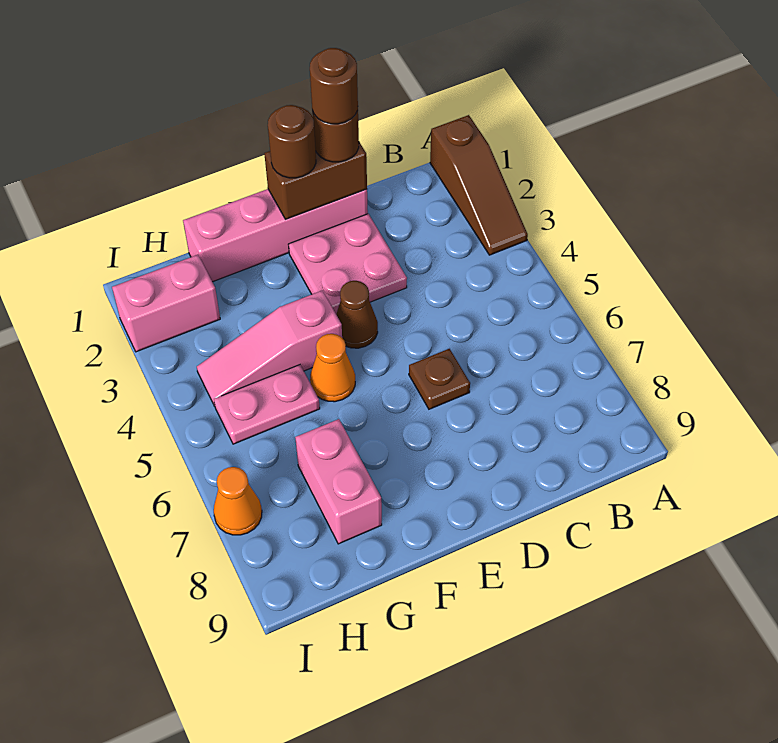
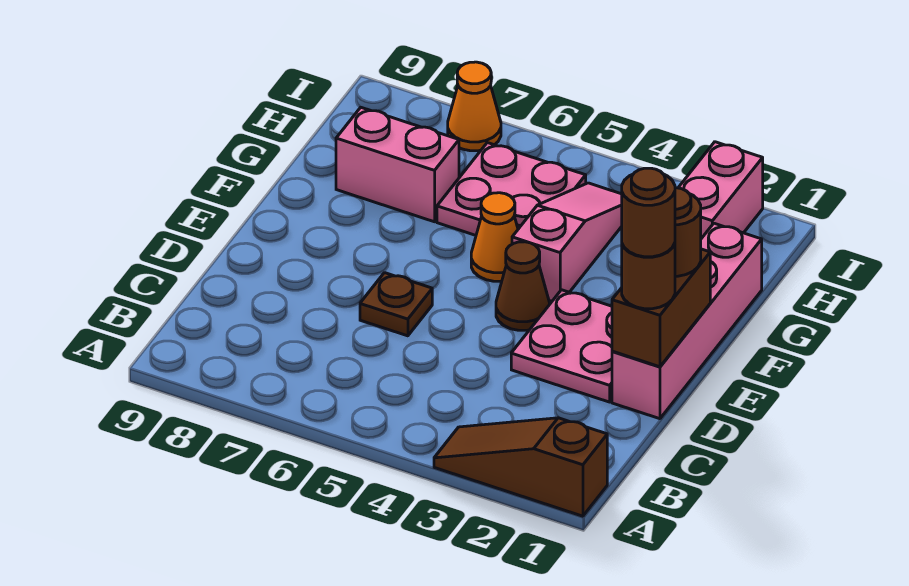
pink 1x2 plate [214,365,320,444] -> pink 2x2 plate [437,143,586,235]

